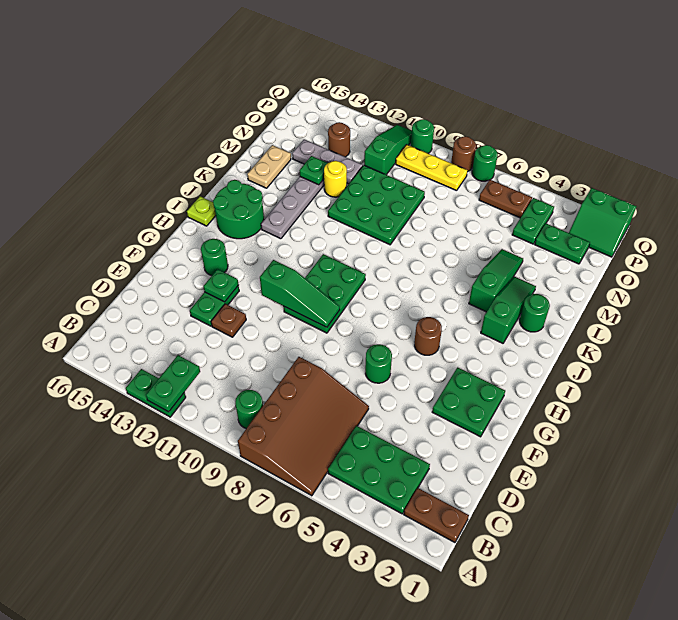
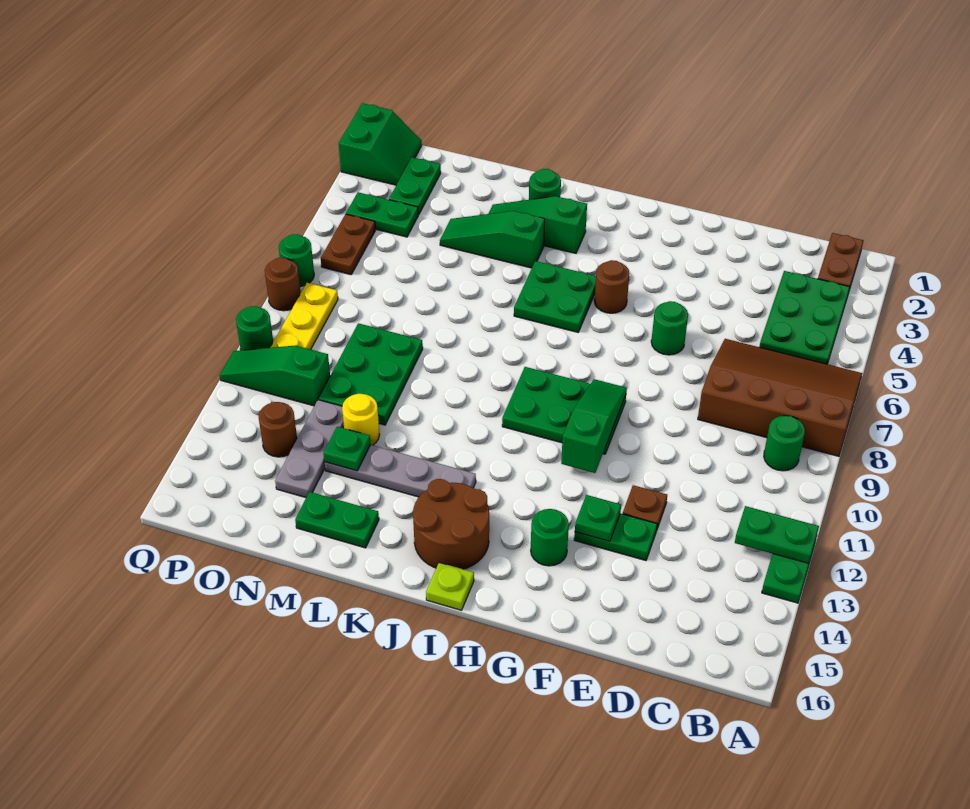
green 2x2 plate [432,367,505,437] -> green 2x2 plate moved to [514,261,596,332]
green 2x2 round brick [213,180,264,239] -> brown 2x2 round brick [413,479,489,569]
green 3x3 plate [328,165,425,245] -> green 2x3 plate [319,323,423,425]
tan 1x2 plate [247,145,291,188] -> green 1x2 plate [295,492,379,548]

